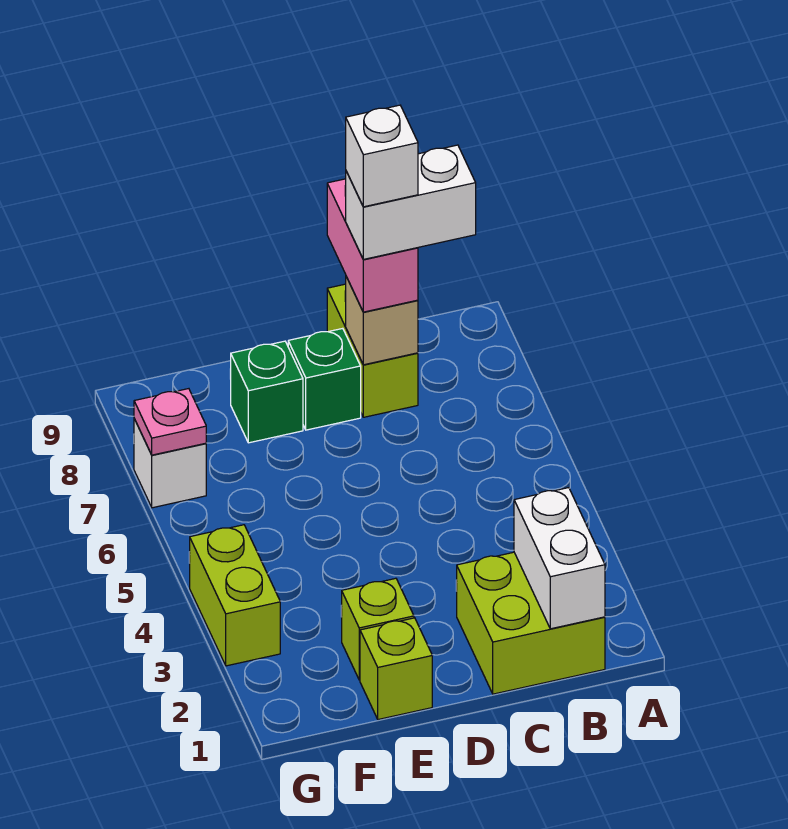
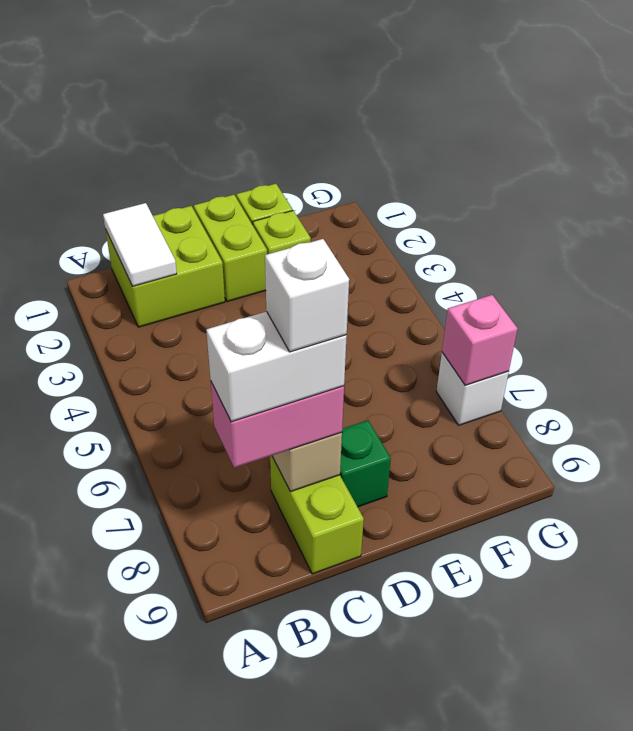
white 1x2 brick [514,488,605,629] -> white 1x2 tile [103,203,177,286]
pink 1x2 brick [327,179,418,312] -> pink 1x2 brick turned to [211,382,344,468]
green 1x1 brick [230,341,303,443] -> none
lime 1x2 brick [189,525,280,666] -> lime 1x2 brick moved to [194,195,267,302]
pink 1x1 plate [134,389,206,455] -> pink 1x1 brick [442,295,518,385]

